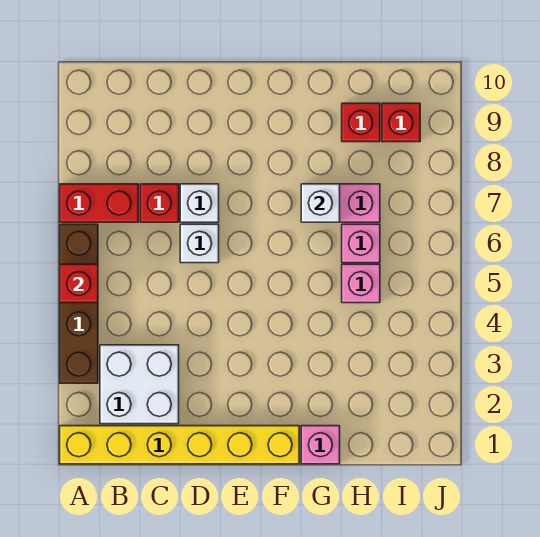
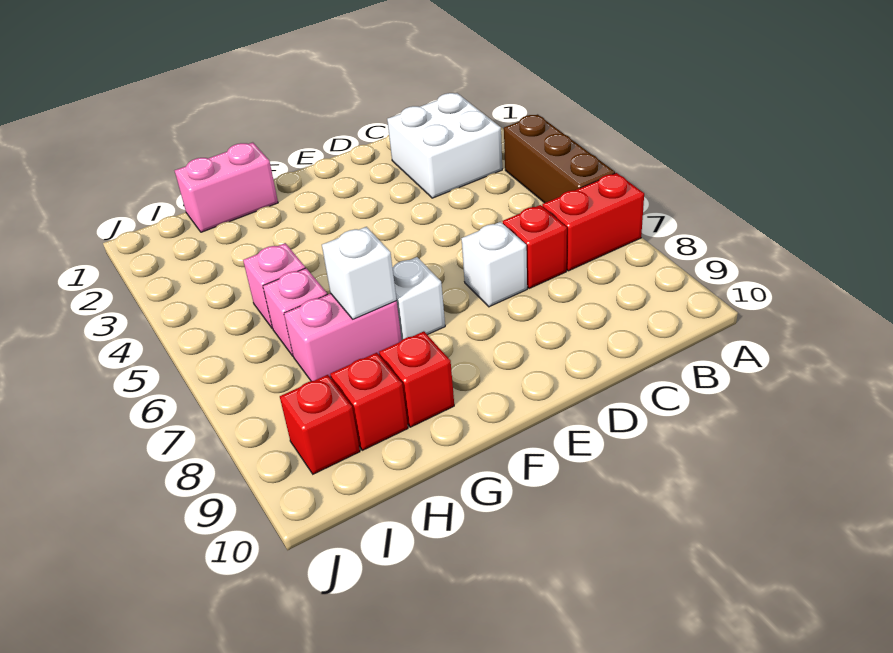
yellow 1x6 brick [60,426,299,464] -> none
brown 1x4 brick [60,224,98,383] -> brown 1x3 brick [504,115,615,203]
red 1x1 brick [60,264,98,303] -> red 1x1 brick moved to [379,331,454,427]
white 1x1 brick [180,224,219,263] -> white 1x1 brick moved to [392,257,445,340]
pink 1x1 brick [301,426,340,464] -> pink 1x2 brick [175,142,278,232]

